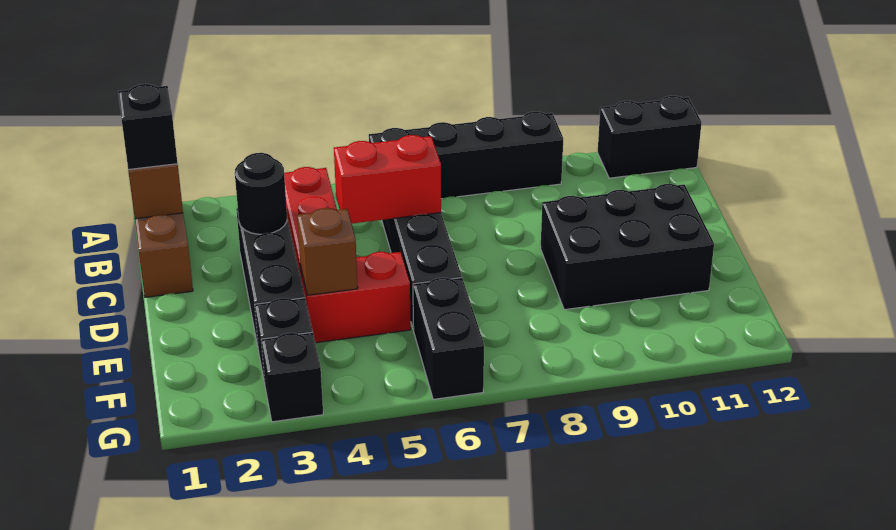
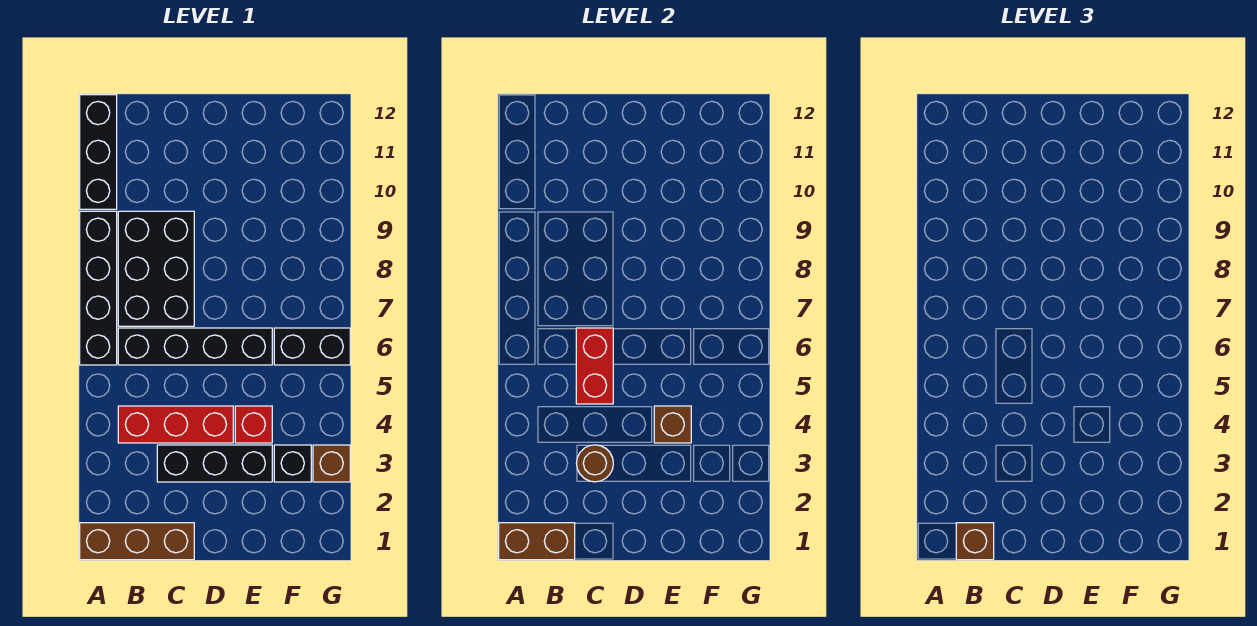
black 1x2 brick [598,96,702,178] -> black 1x3 brick [80,95,117,209]
black 1x1 brick [118,84,178,170] -> brown 1x1 brick [956,523,994,560]
black 1x1 round brick [235,153,287,234] -> brown 1x1 round brick [576,445,613,482]
black 2x3 brick [541,184,714,310] -> black 2x3 brick moved to [118,211,194,326]
red 1x2 brick [300,252,411,343] -> red 1x1 brick [235,406,272,443]
black 1x1 brick [261,332,323,422] -> brown 1x1 brick [313,445,350,482]

